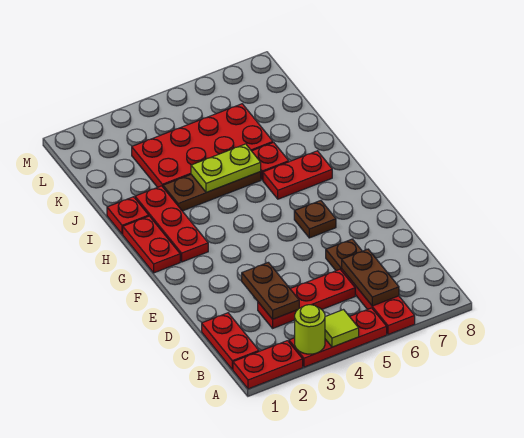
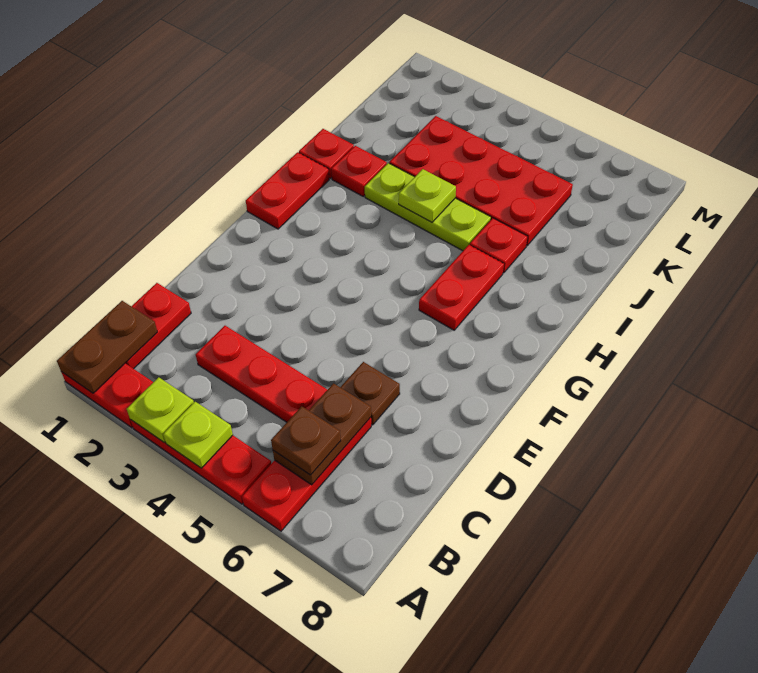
lime 1x1 round brick [295,305,325,354] -> lime 1x1 plate [127,377,194,443]
lime 1x1 tile [325,310,359,347] -> lime 1x1 plate [163,402,233,468]
brown 1x2 plate [242,262,299,319] -> brown 1x2 plate moved to [57,301,157,393]
brown 1x1 plate [294,201,336,238] -> brown 1x1 plate moved to [271,406,341,475]
red 1x3 plate [135,186,208,262] -> red 1x1 plate [331,146,387,196]
red 1x2 plate [263,151,332,199] -> red 1x2 plate turned to [419,245,504,330]
brown 1x3 plate [163,172,261,211] -> lime 1x3 plate [365,163,491,251]
lime 1x2 plate [191,144,261,192] -> lime 1x1 plate [399,169,456,222]

